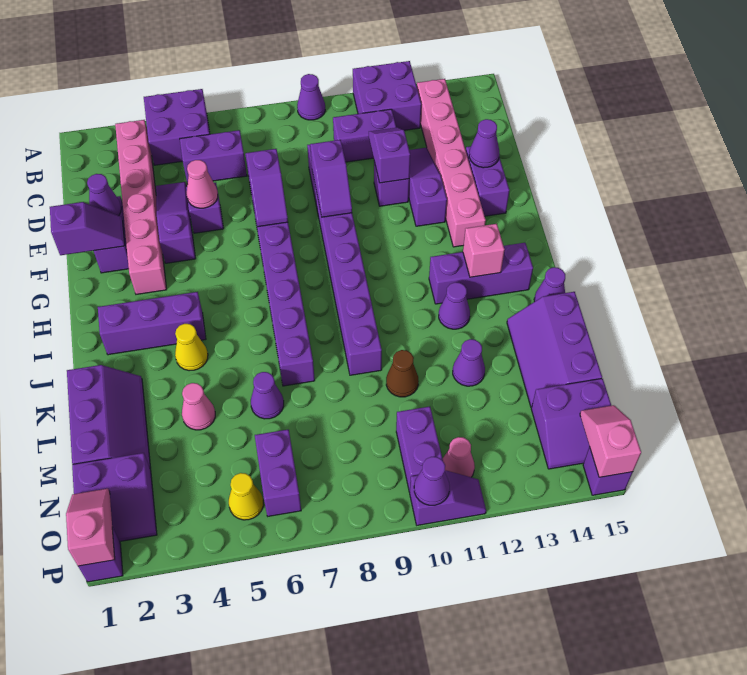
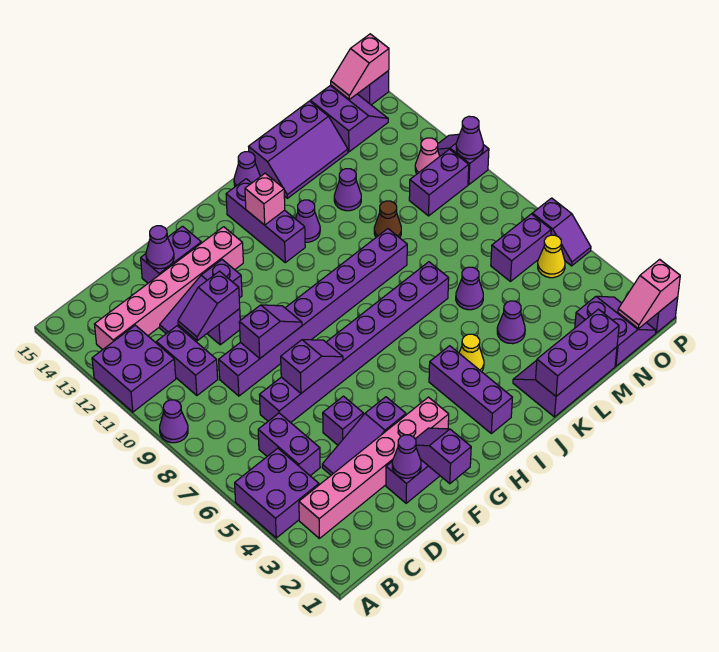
pink 1x1 cone [187,160,218,208] -> none
none -> purple 1x3 brick [535,309,619,396]
pink 1x1 cone [182,383,215,430] -> purple 1x1 cone [497,301,525,344]
none -> purple 1x2 slope [532,198,591,266]

